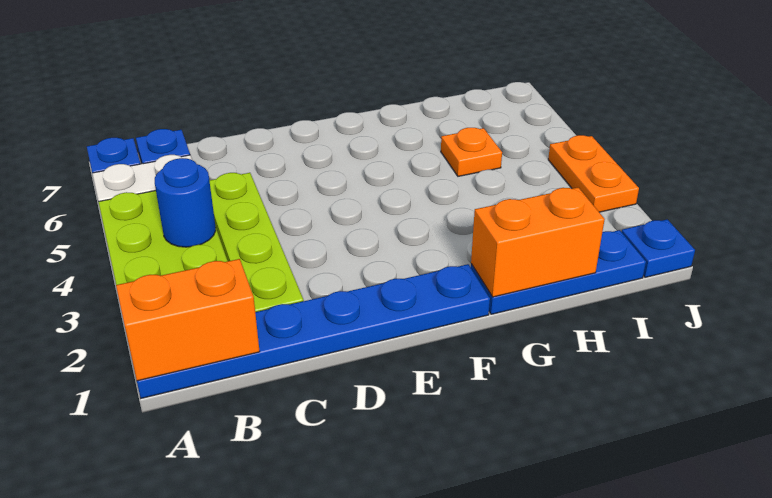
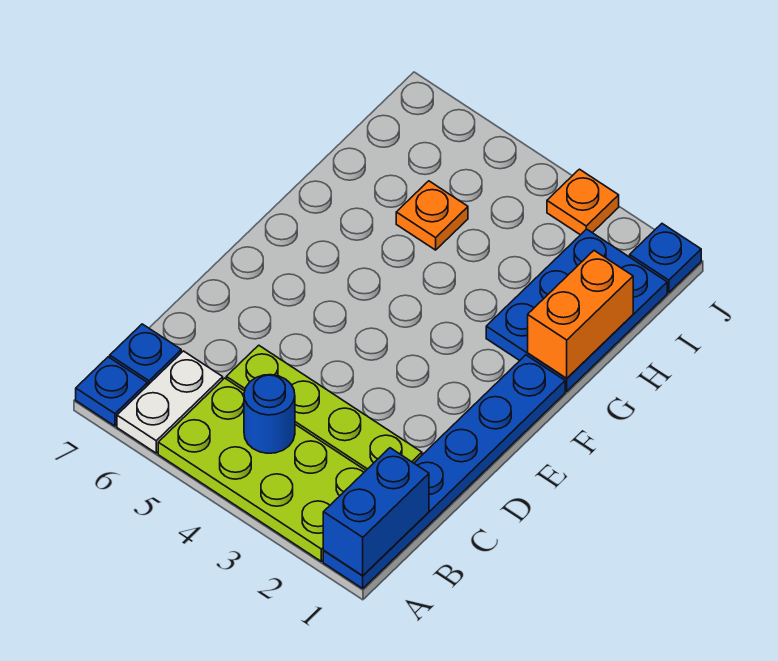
orange 1x2 brick [116,259,260,381] -> blue 1x2 brick [323,448,429,576]
blue 1x3 plate [471,230,646,314] -> blue 2x3 plate [486,229,667,391]
orange 1x2 plate [548,135,639,212] -> orange 1x1 plate [547,169,619,235]

